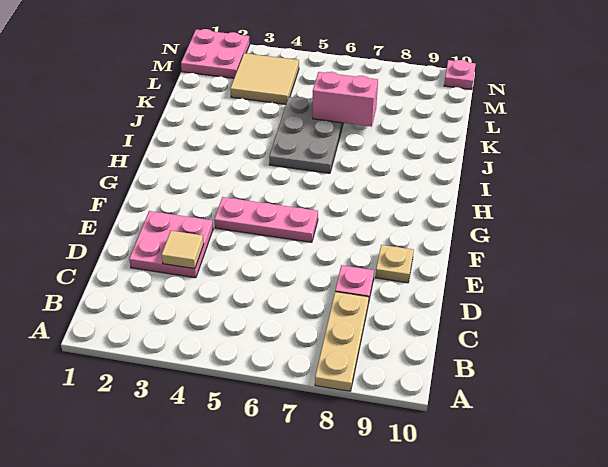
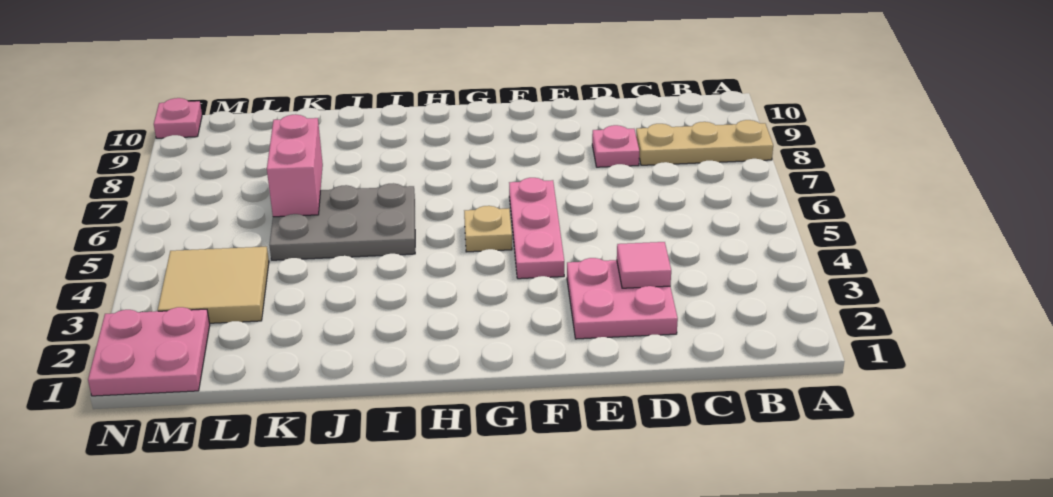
tan 1x1 tile [162,231,204,269] -> pink 1x1 tile [617,242,671,288]
tan 1x1 plate [375,245,414,283] -> tan 1x1 plate moved to [464,206,512,252]

